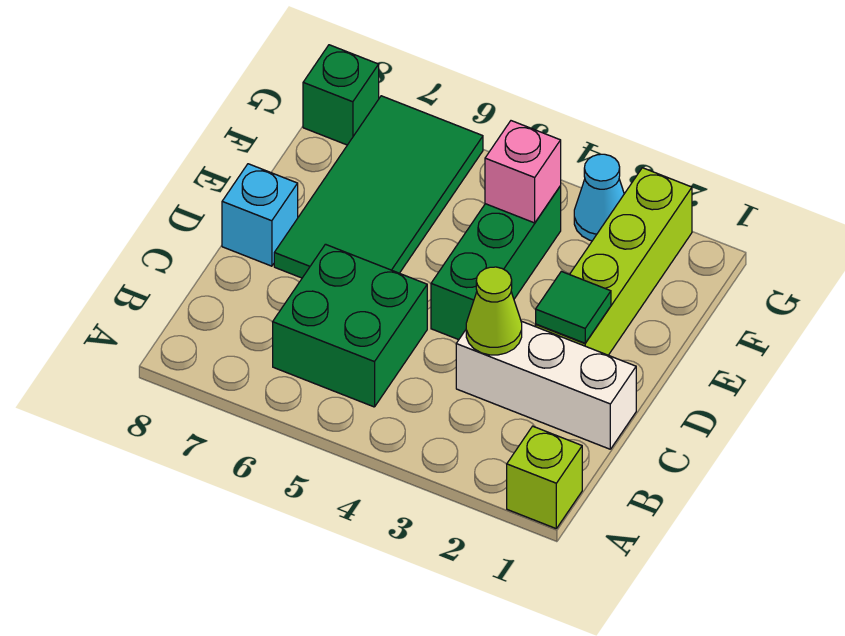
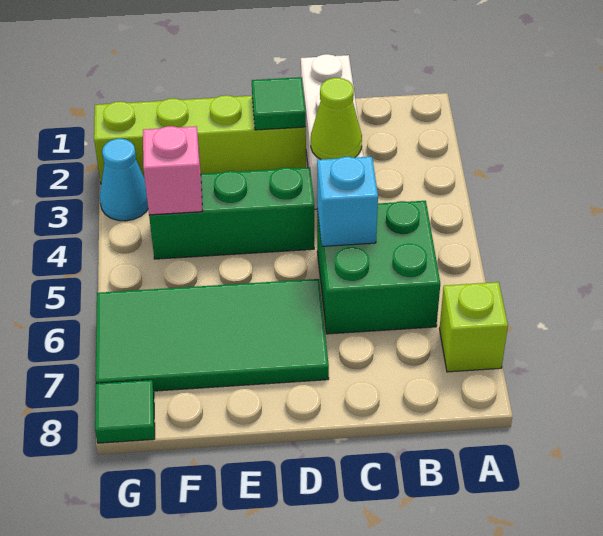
lime 1x1 brick [507,426,582,528] -> lime 1x1 brick moved to [440,282,508,372]
cyan 1x1 brick [222,164,298,266] -> cyan 1x1 brick moved to [317,157,378,246]
green 1x1 brick [303,45,379,145] -> green 1x1 tile [95,380,155,443]

